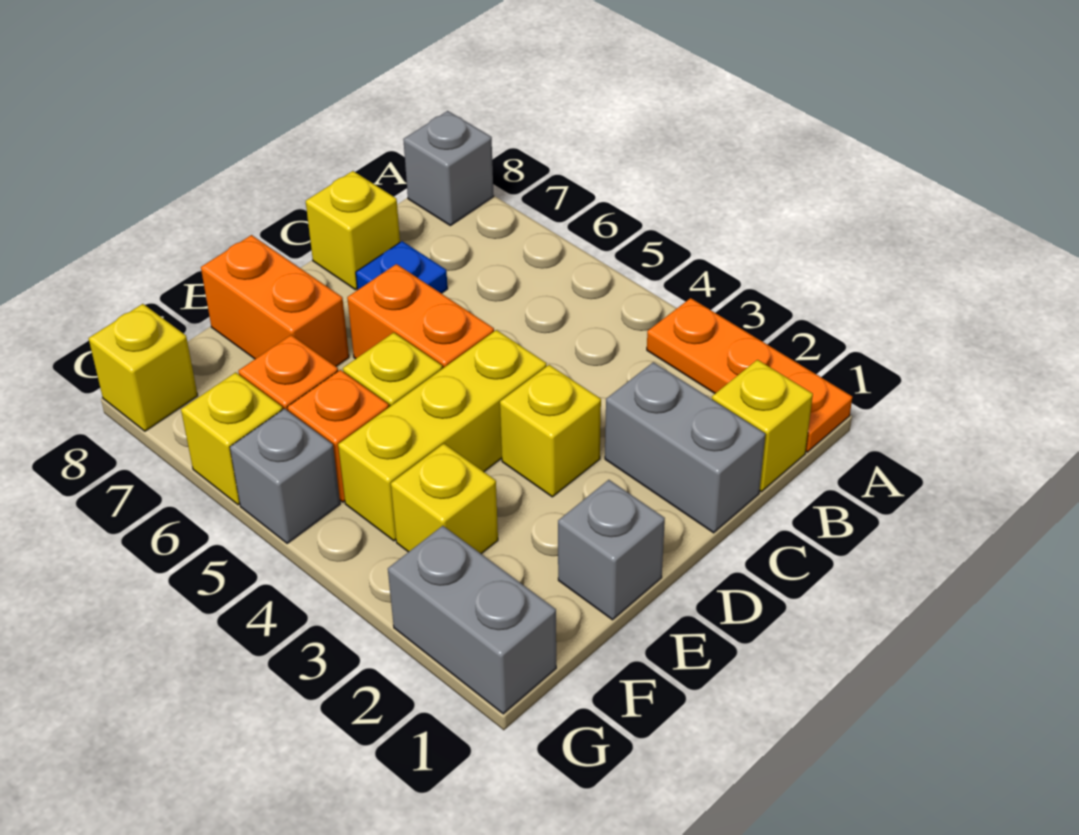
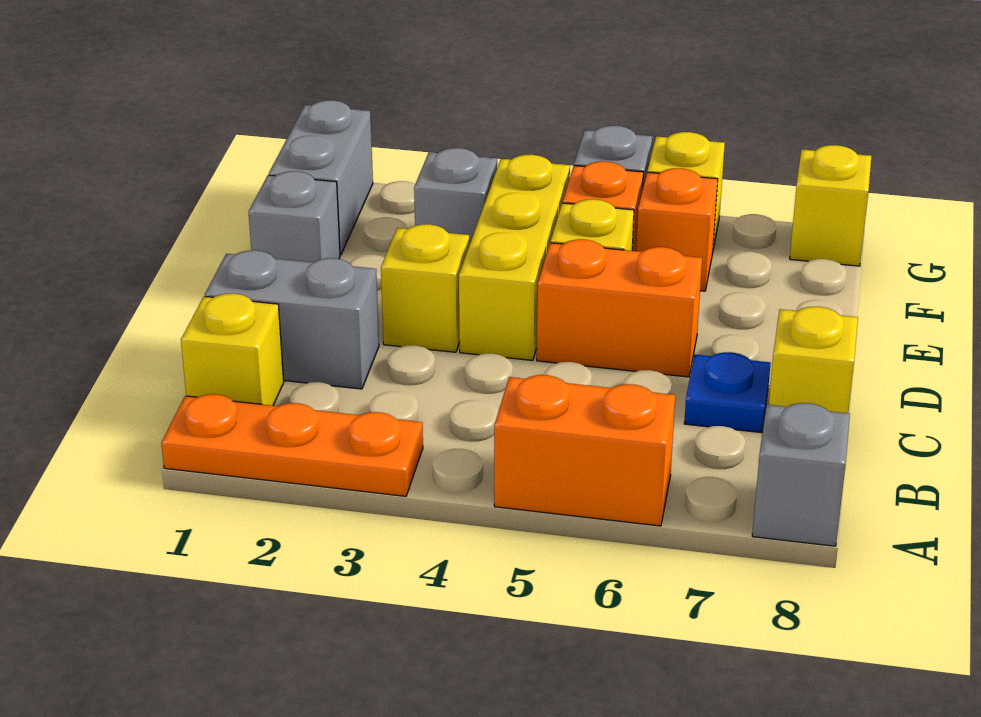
orange 1x2 brick [201,235,349,366] -> orange 1x2 brick moved to [494,375,675,526]
yellow 1x1 brick [391,444,498,554] -> grey 1x1 brick [414,148,497,243]
grey 1x2 brick [388,526,556,714] -> grey 1x2 brick turned to [269,100,373,255]

